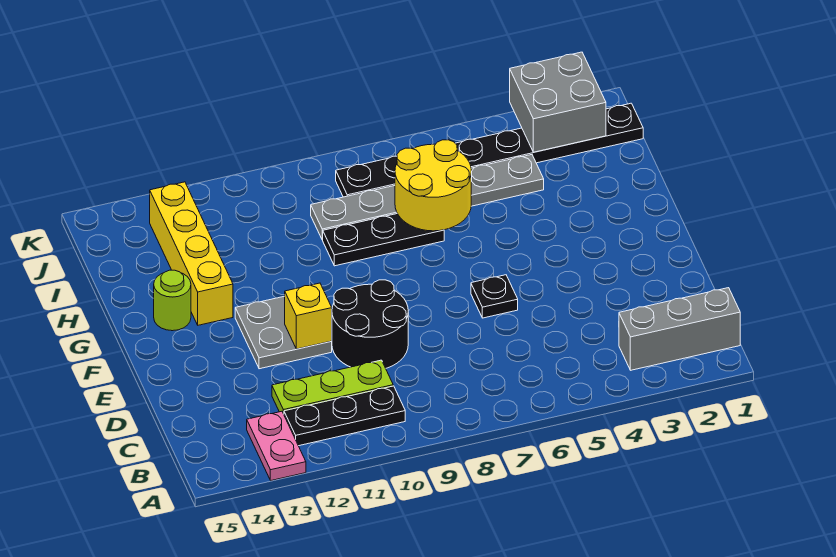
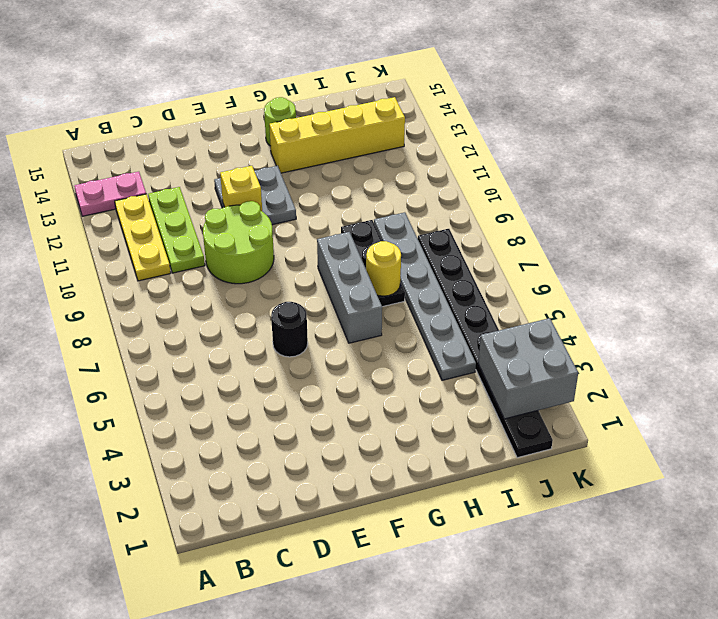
grey 1x3 brick [619,288,740,370] -> grey 1x3 brick moved to [317,232,382,343]
black 1x3 plate [284,386,405,446] -> yellow 1x3 plate [115,194,171,281]
black 2x2 round brick [332,280,408,368] -> lime 2x2 round brick [203,201,274,284]
black 1x1 plate [471,275,518,318] -> black 1x1 round brick [271,302,308,357]
yellow 2x2 round brick [395,140,471,231] -> yellow 1x1 round brick [366,241,401,296]

